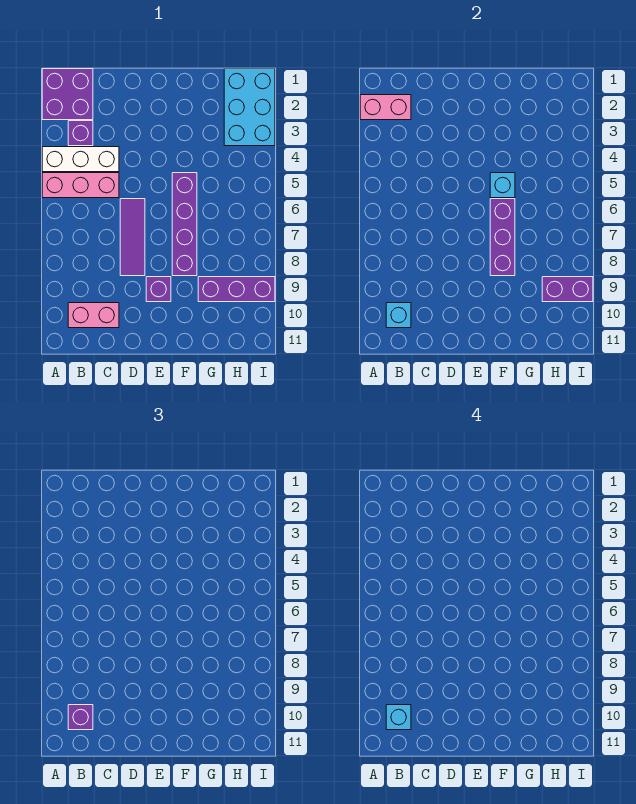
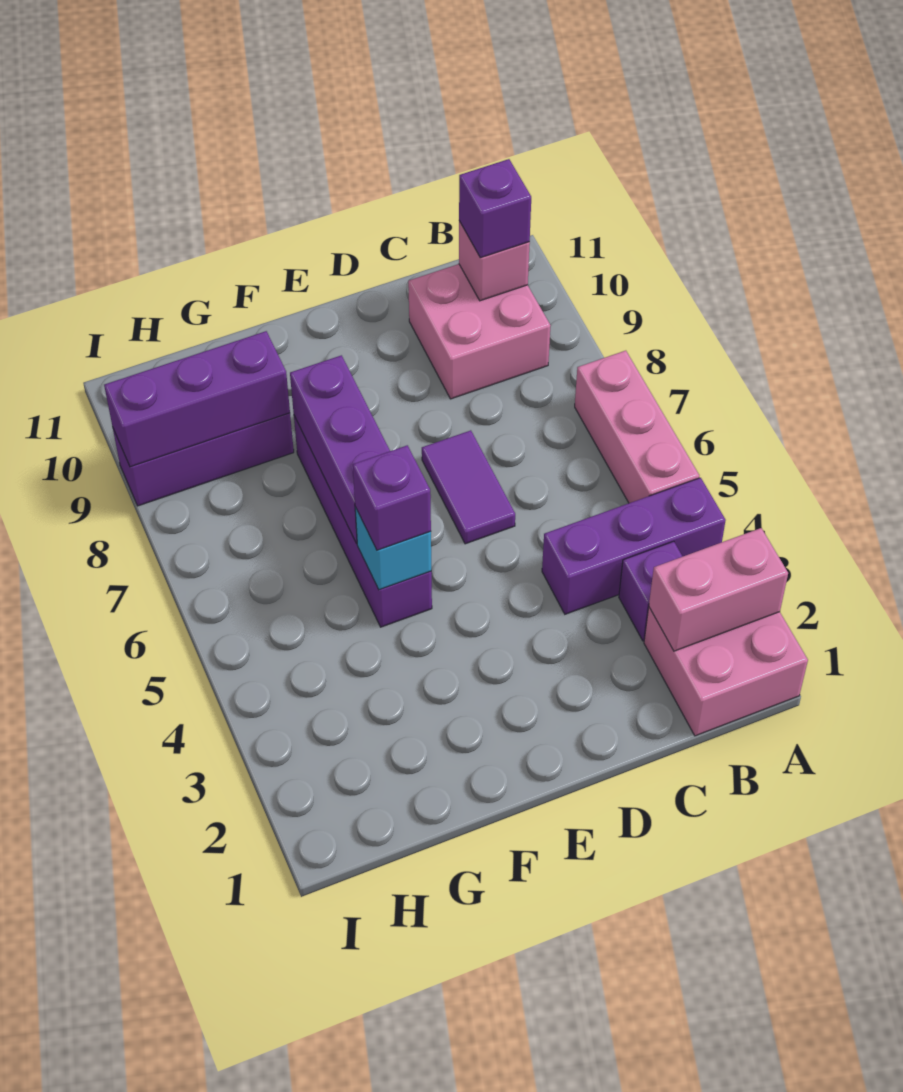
purple 2x2 brick [42,69,93,120] -> pink 2x2 brick [644,608,808,736]
white 1x3 brick [42,147,119,172] -> purple 1x3 brick [542,478,726,614]
pink 1x3 brick [42,173,119,198] -> pink 1x3 brick turned to [575,351,699,503]
pink 1x2 brick [68,303,119,328] -> pink 2x2 brick [408,264,550,399]
cyan 1x1 brick [386,303,411,328] -> pink 1x1 brick [459,221,530,301]
cyan 1x1 brick [386,705,411,730] -> none
purple 1x3 tile [120,199,145,276] -> purple 1x2 tile [422,430,515,544]
purple 1x1 brick [146,277,171,302] -> purple 1x1 brick moved to [353,445,431,550]
cyan 2x3 brick [224,69,275,146] -> none
purple 1x2 brick [542,277,593,302] -> purple 1x3 brick [104,331,290,467]

